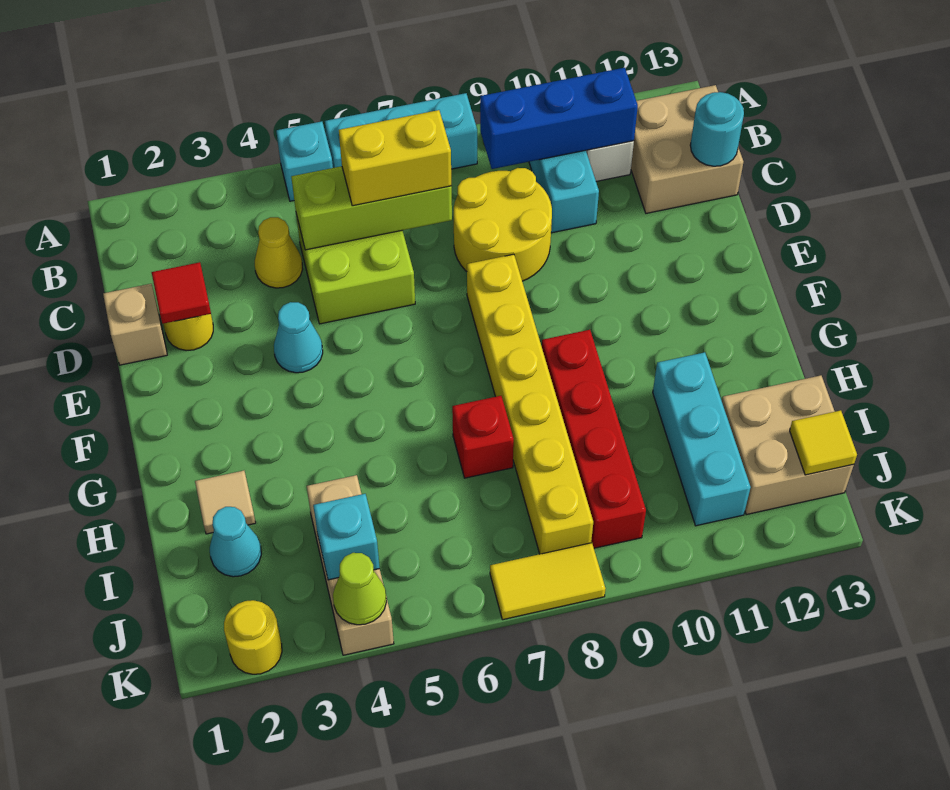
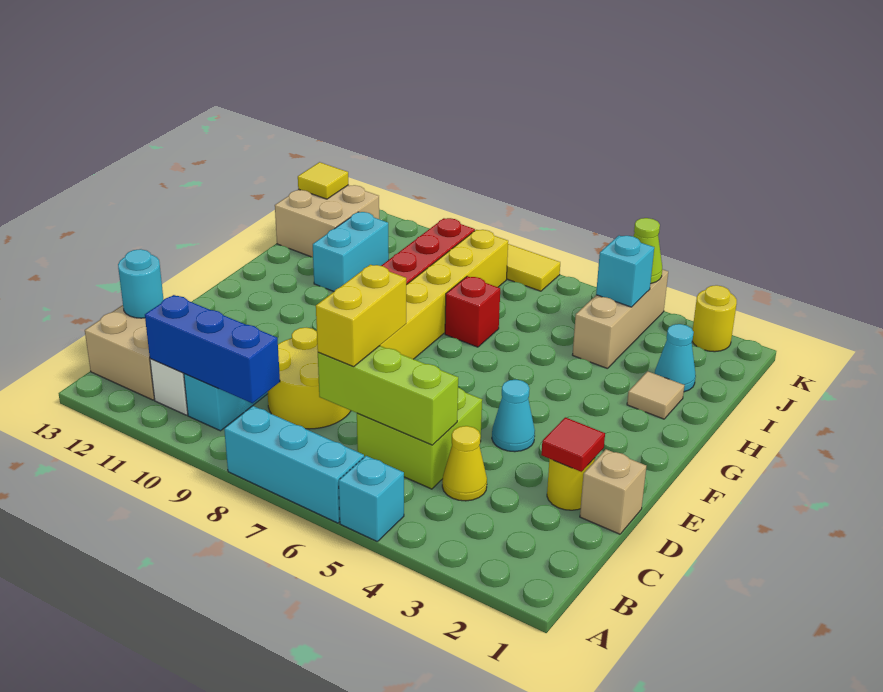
yellow 1x2 brick [339,110,452,206] -> yellow 1x2 brick turned to [316,265,406,367]
cyan 1x3 brick [653,352,751,526] -> cyan 1x2 brick [313,212,389,291]

